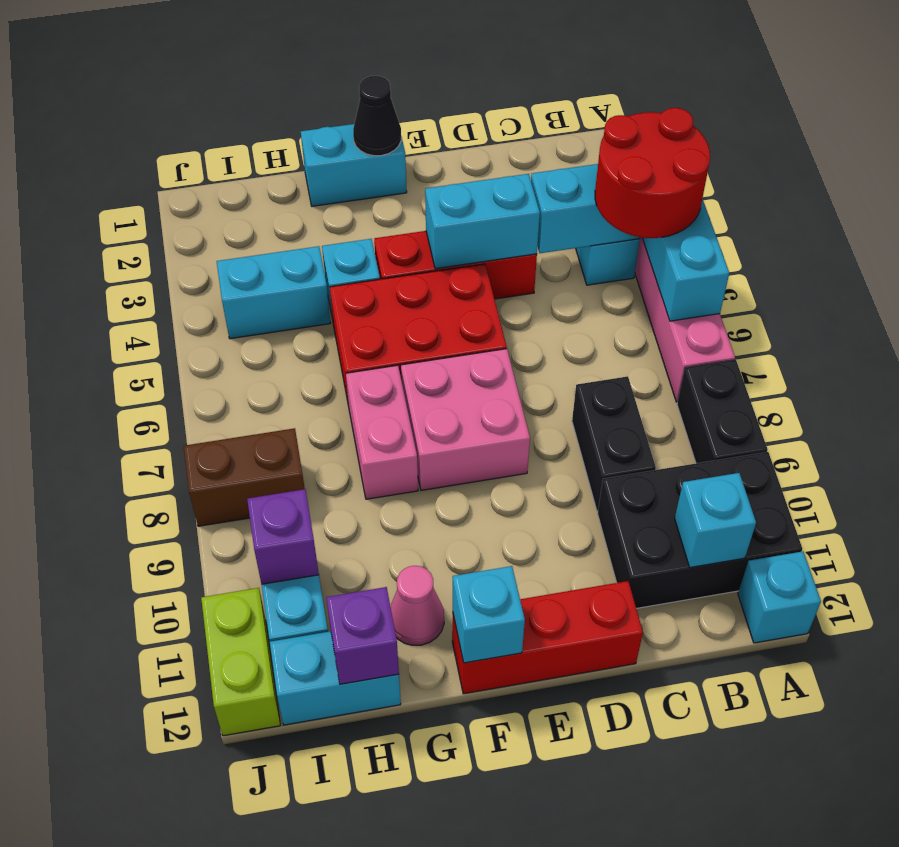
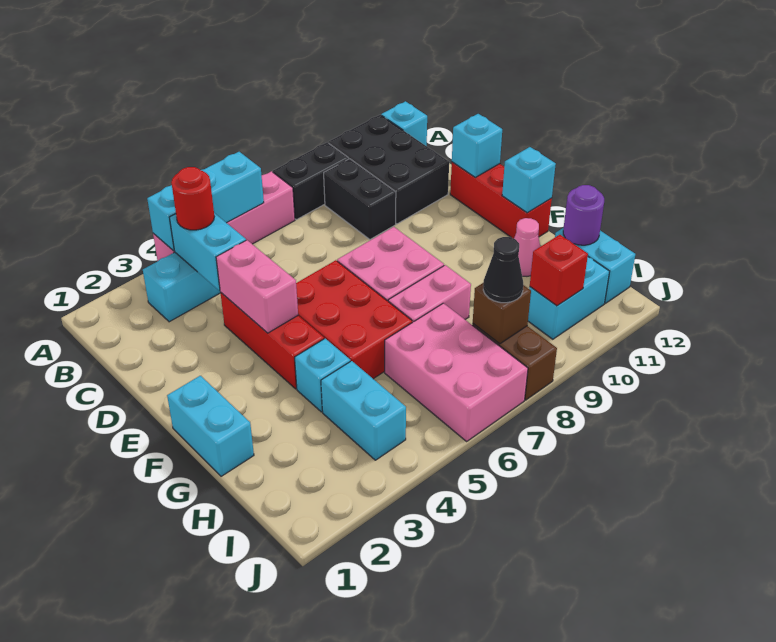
red 2x2 round brick [595,108,710,238] -> red 1x1 round brick [171,167,214,230]
cyan 1x1 brick [675,473,756,568] -> cyan 1x1 brick moved to [452,114,502,177]
black 1x2 brick [572,376,656,511] -> black 1x2 brick turned to [324,159,396,239]
cyan 1x2 brick [425,174,540,269] -> pink 1x2 brick [216,240,298,333]
black 1x1 cone [353,76,401,156] -> black 1x1 cone moved to [483,237,523,303]
none -> pink 2x3 brick [385,303,528,441]
purple 1x1 brick [326,587,399,684] -> purple 1x1 round brick [563,185,604,245]
none -> brown 1x1 brick [473,283,531,344]
purple 1x1 brick [247,489,319,584] -> red 1x1 brick [530,235,588,306]
lime 1x2 brick [201,588,280,736] -> none

